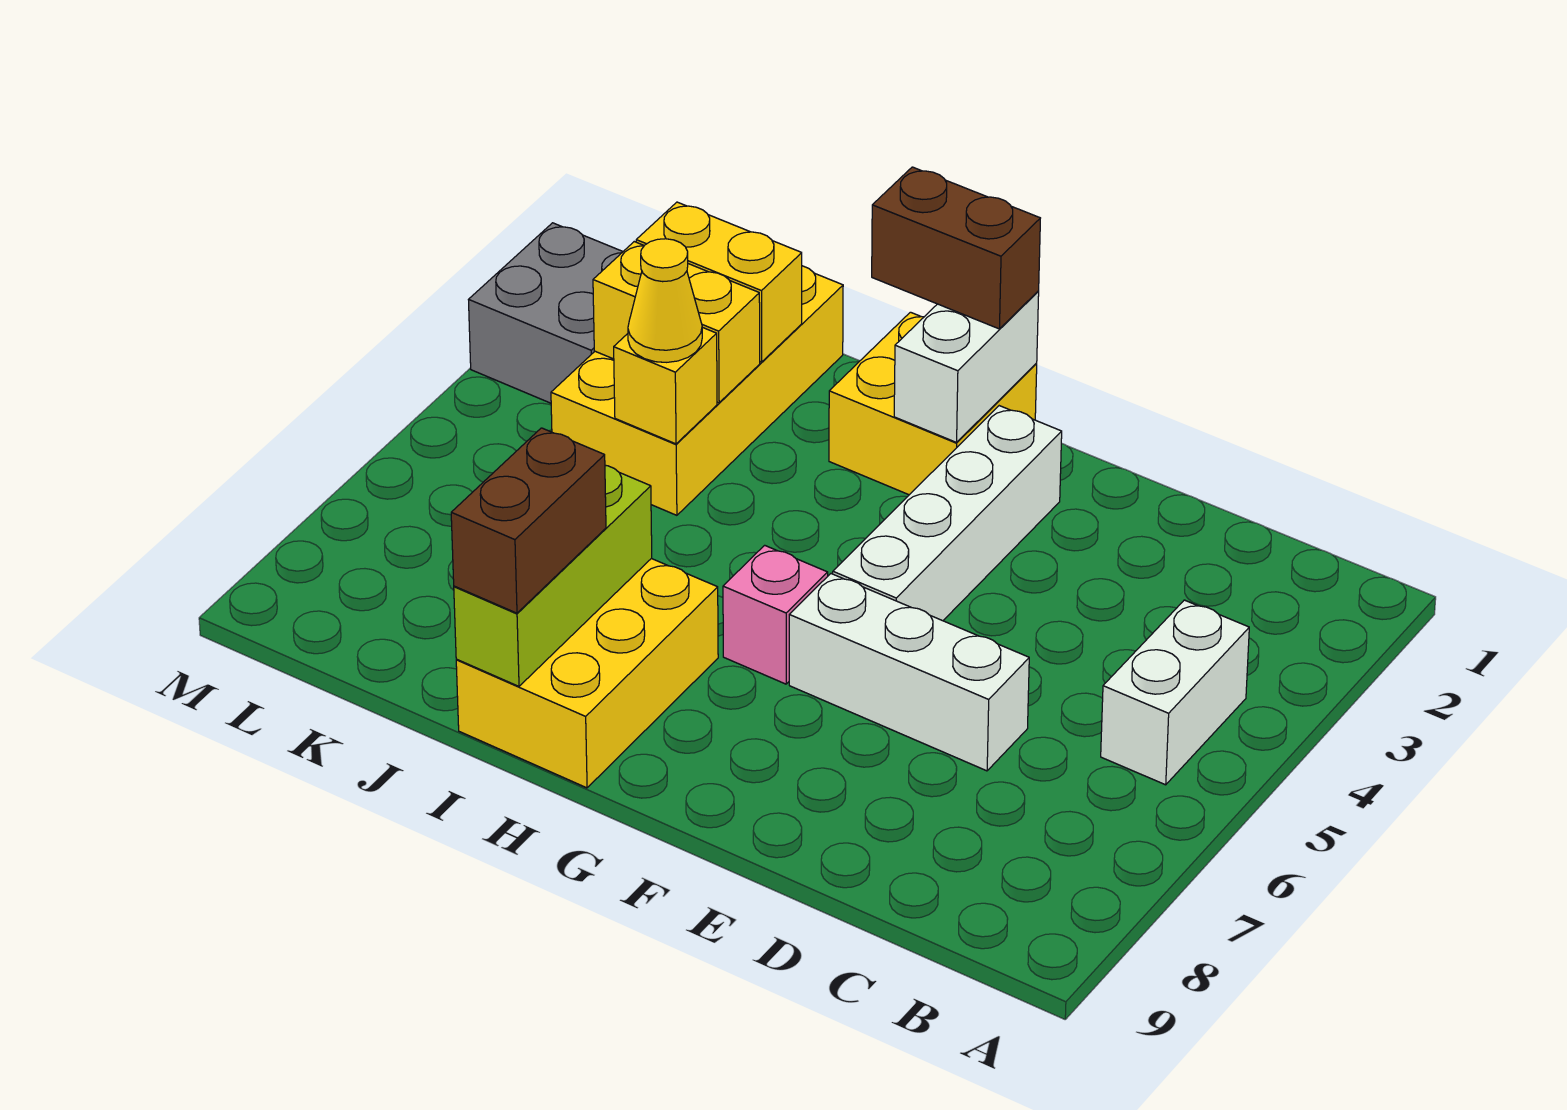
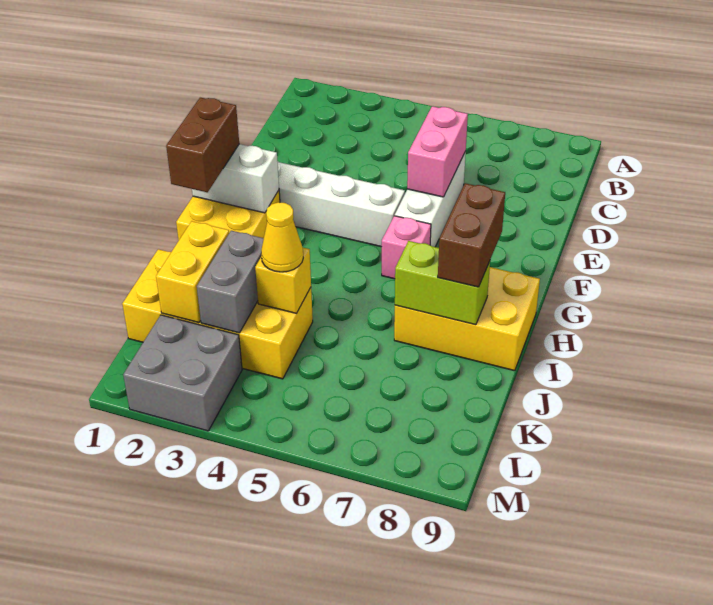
white 1x2 brick [1101,600,1249,785] -> none
none -> pink 1x2 brick [407,106,468,197]
lime 1x3 brick [454,465,652,686] -> lime 1x2 brick [395,241,490,325]
brown 1x2 brick [451,428,606,613] -> brown 1x2 brick turned to [438,183,505,287]
yellow 1x2 brick [593,242,760,403] -> grey 1x2 brick [197,231,264,333]

